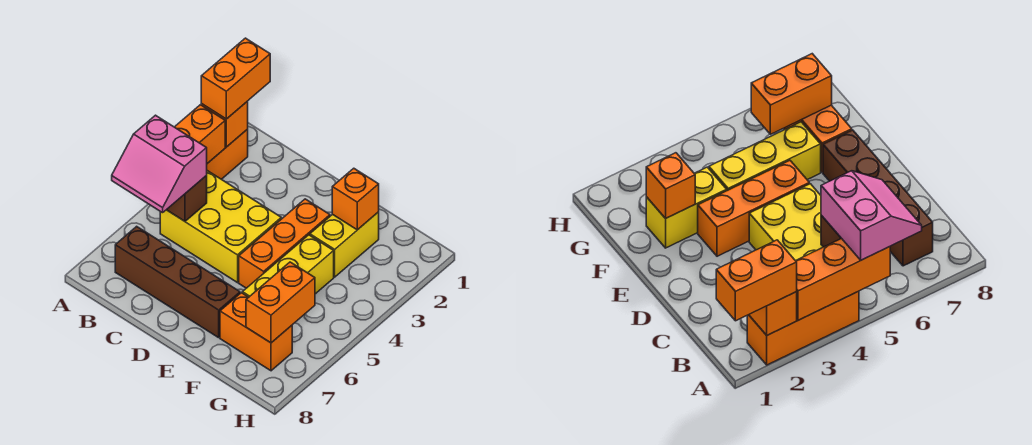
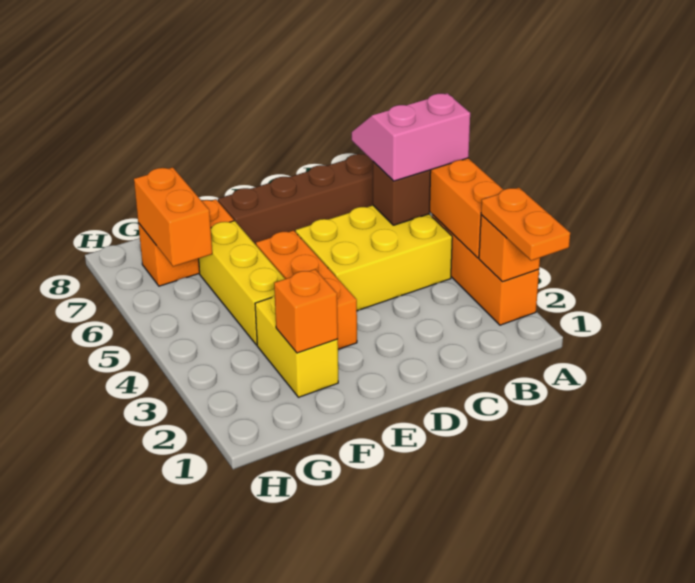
orange 1x2 brick [201,38,270,119] -> orange 1x2 plate [481,188,570,261]

